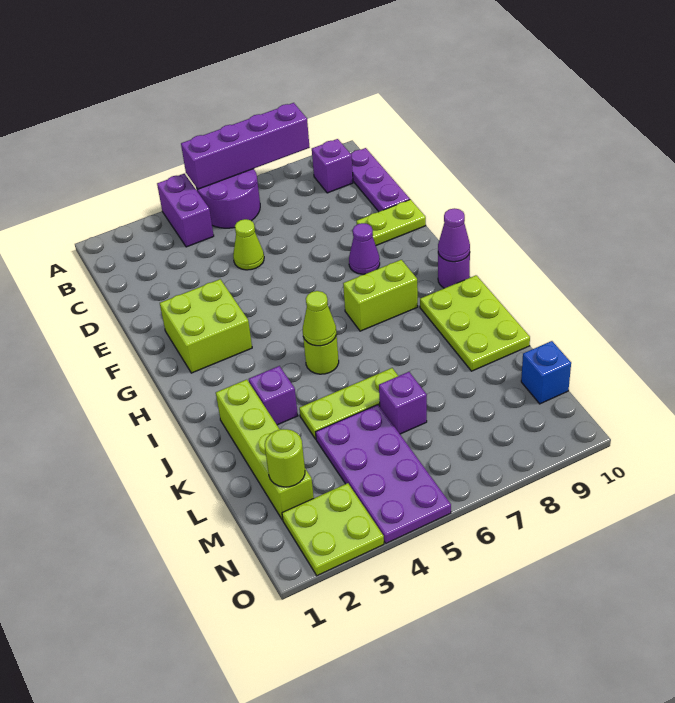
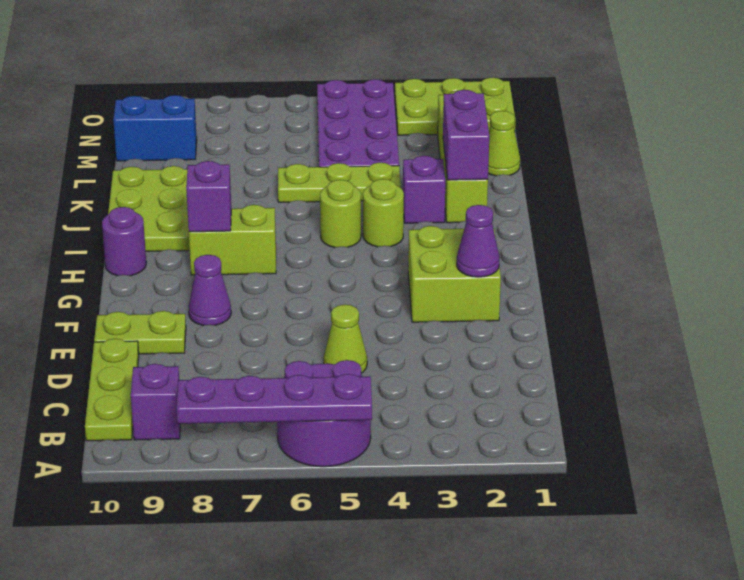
purple 1x2 brick [157,174,214,247] -> purple 1x2 brick moved to [443,90,489,180]
purple 1x4 brick [181,103,310,189] -> purple 1x4 plate [177,374,372,424]
purple 1x3 plate [351,148,410,212] -> lime 1x3 plate [85,339,139,441]
purple 1x1 cone [438,208,470,262] -> purple 1x1 cone moved to [457,205,499,277]
lime 1x1 cone [303,291,336,346] -> lime 1x1 cone moved to [488,111,520,176]
purple 1x1 brick [379,372,427,434] -> purple 1x1 brick moved to [186,161,231,232]
lime 1x1 round brick [265,429,305,487] -> lime 1x1 round brick moved to [363,179,404,247]
blue 1x1 brick [521,341,571,404] -> blue 1x2 brick [113,95,197,161]
lime 2x2 plate [282,483,384,576] -> lime 2x3 plate [395,78,516,135]

